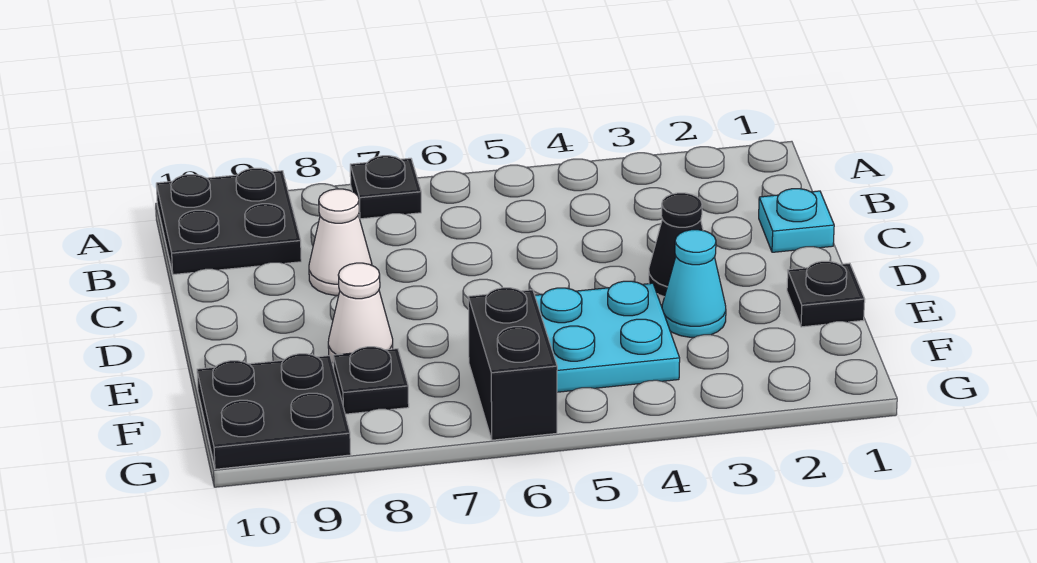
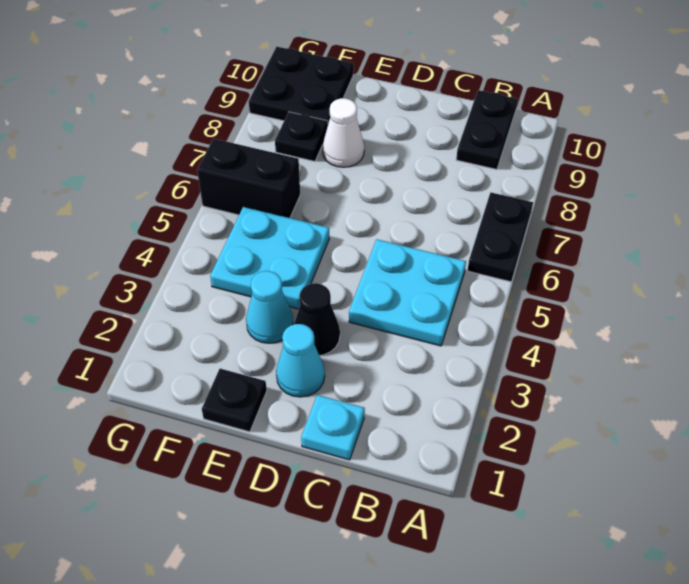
black 1x1 plate [350,156,421,219] -> black 1x2 plate [467,192,533,282]
black 2x2 plate [156,168,301,275] -> black 1x2 plate [456,90,517,169]
none -> cyan 2x2 plate [349,239,466,346]
white 1x1 cone [309,189,372,295] -> none
none -> cyan 1x1 cone [276,324,325,397]

